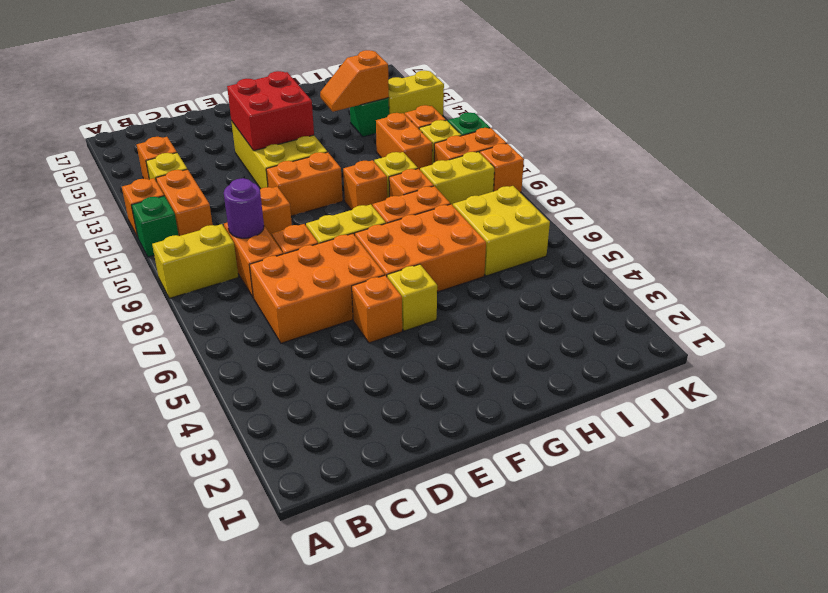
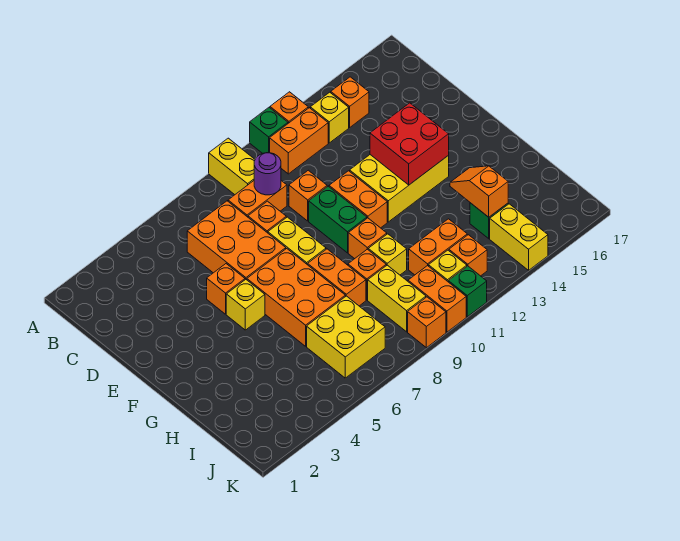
none -> green 1x2 brick [309,186,367,253]

